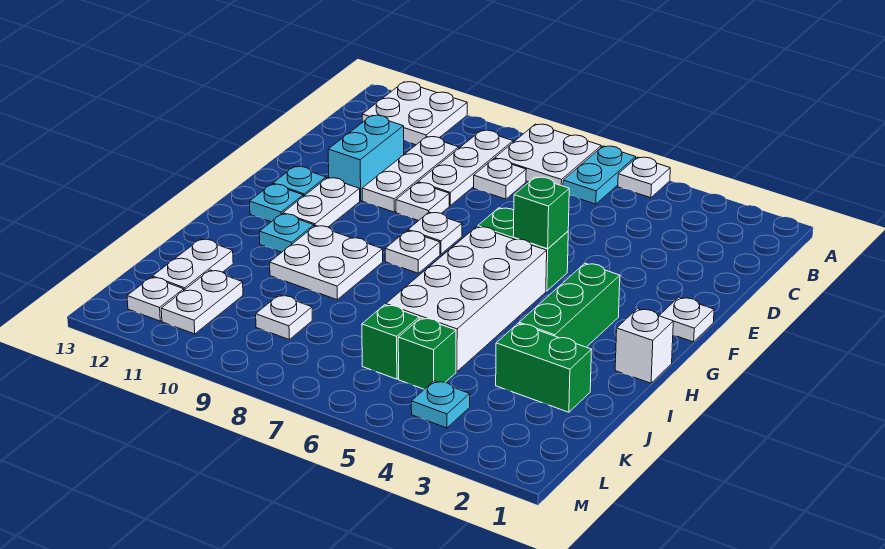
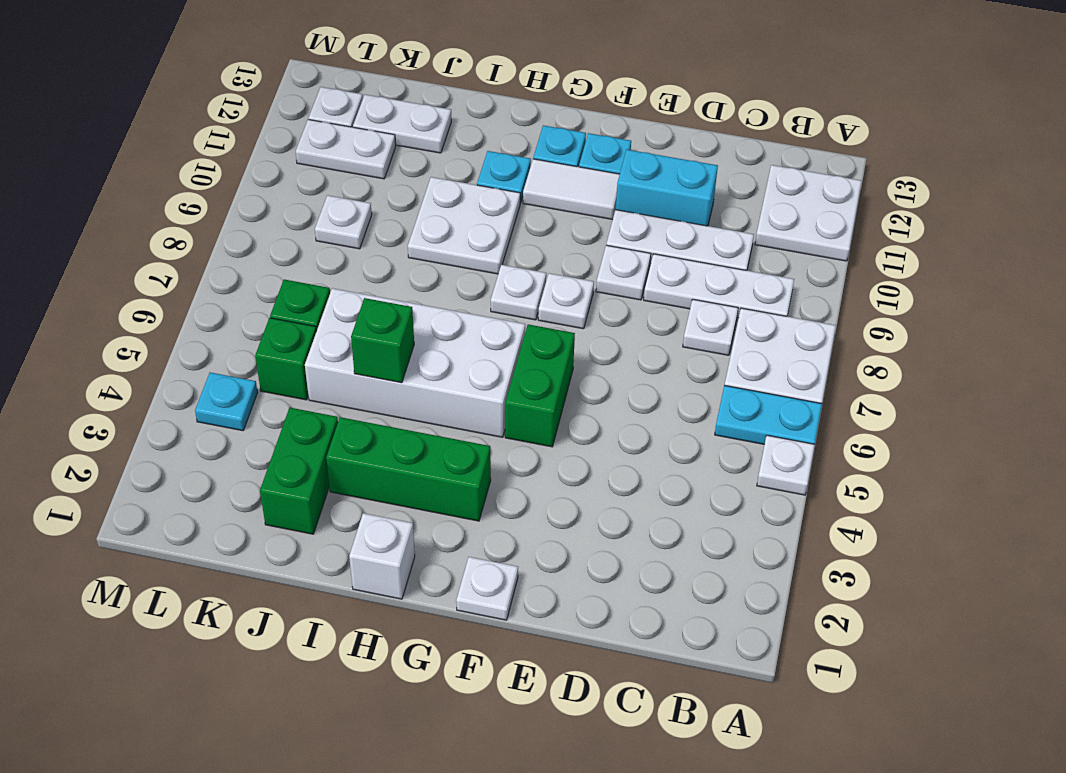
green 1x1 brick [513,177,569,249] -> green 1x1 brick moved to [351,298,414,383]
white 1x2 plate [283,178,360,227] -> white 1x2 tile [523,159,620,220]

